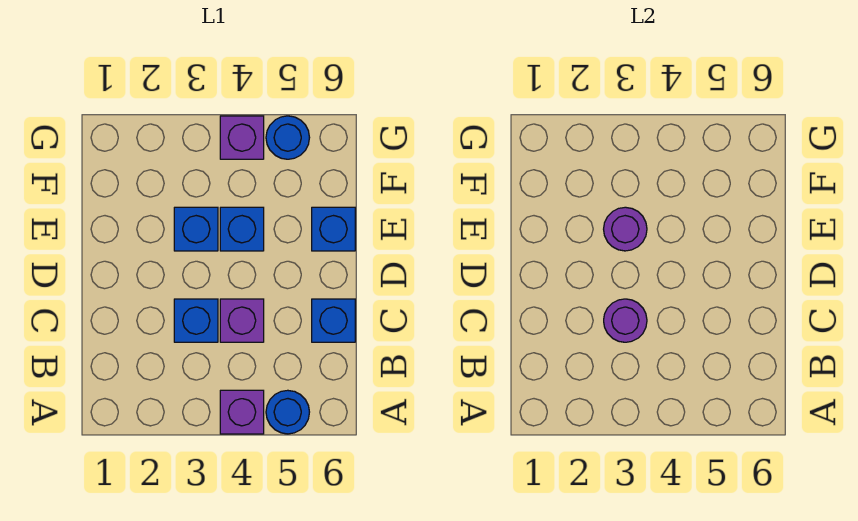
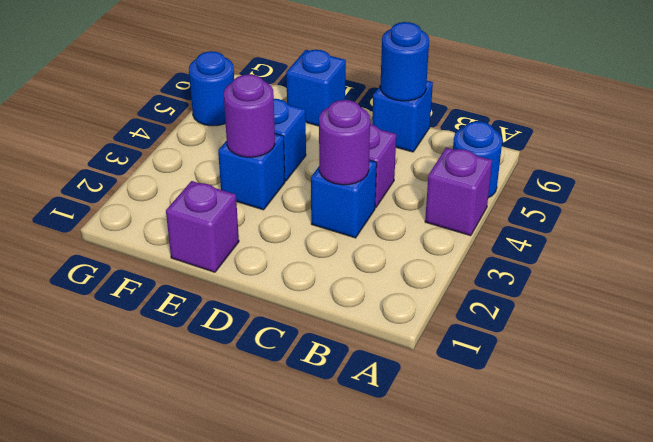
none -> blue 1x1 round brick [380,22,429,101]
purple 1x1 brick [220,116,264,159] -> purple 1x1 brick moved to [166,181,239,272]

